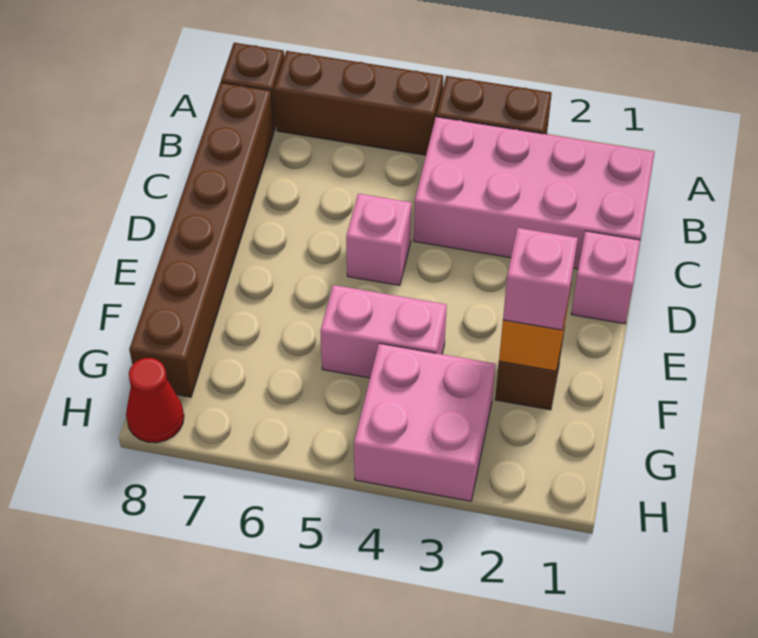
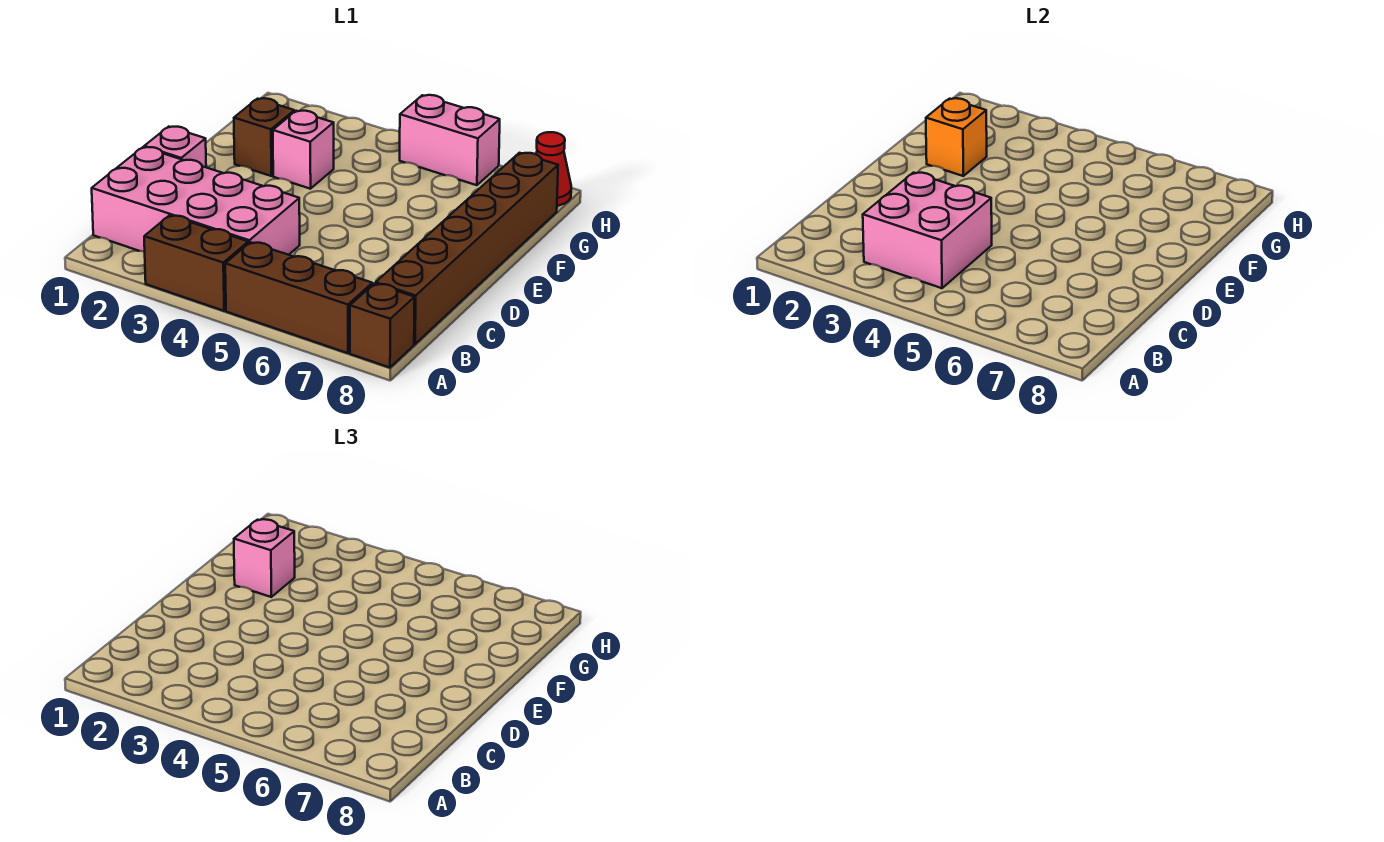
pink 1x1 brick [346,194,411,285] -> pink 1x1 brick moved to [273,111,334,189]
pink 1x2 brick [320,285,447,378] -> pink 1x2 brick moved to [400,95,500,185]
pink 2x2 brick [354,343,495,501] -> pink 2x2 brick moved to [863,173,992,288]

